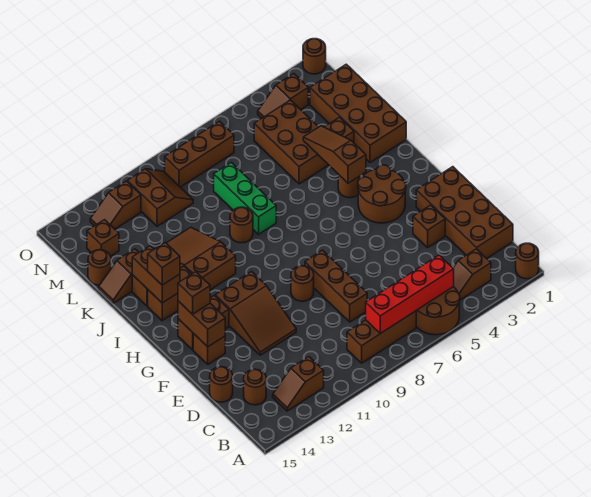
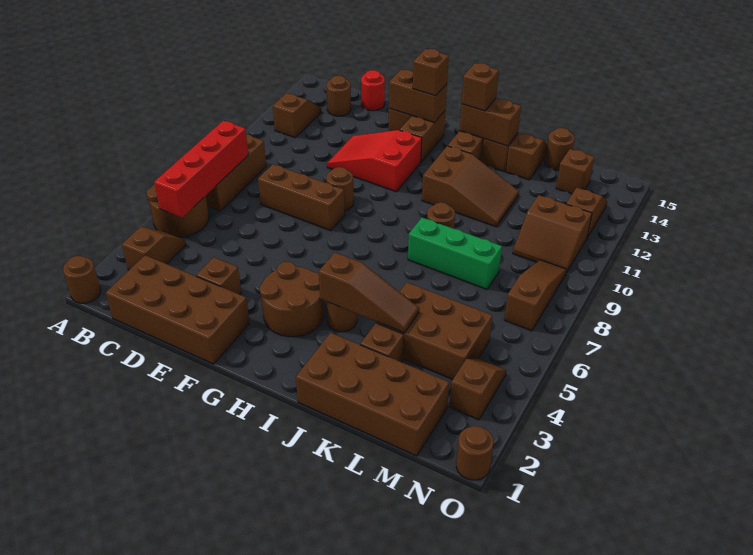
brown 1x1 round brick [210,367,233,402] -> red 1x1 round brick [361,70,385,111]
brown 2x3 slope [215,272,296,355] -> red 2x3 slope [327,130,422,192]
brown 1x3 brick [165,121,234,187] -> brown 1x3 slope [504,260,567,331]

